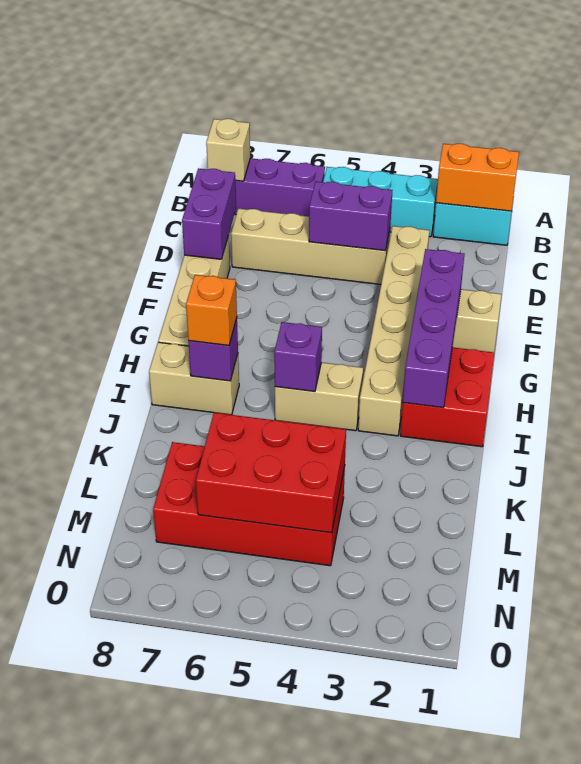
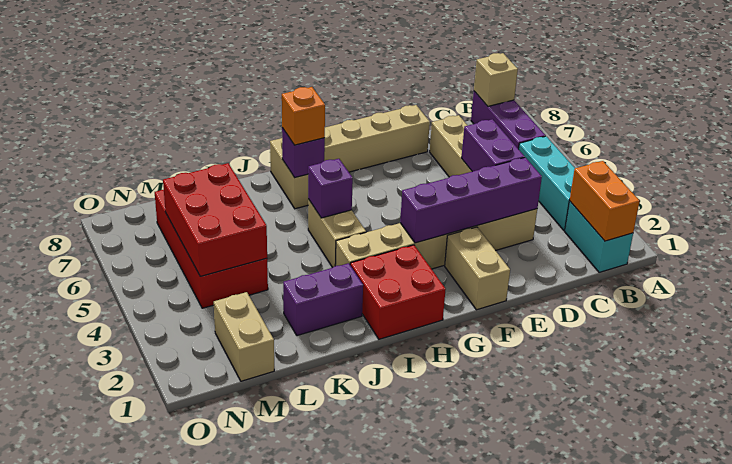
purple 1x2 brick [182,168,236,259] -> purple 1x2 brick moved to [283,263,363,336]
purple 1x4 brick [403,249,464,408] -> purple 1x4 brick moved to [400,157,542,243]
none -> tan 1x2 brick [214,292,274,381]

